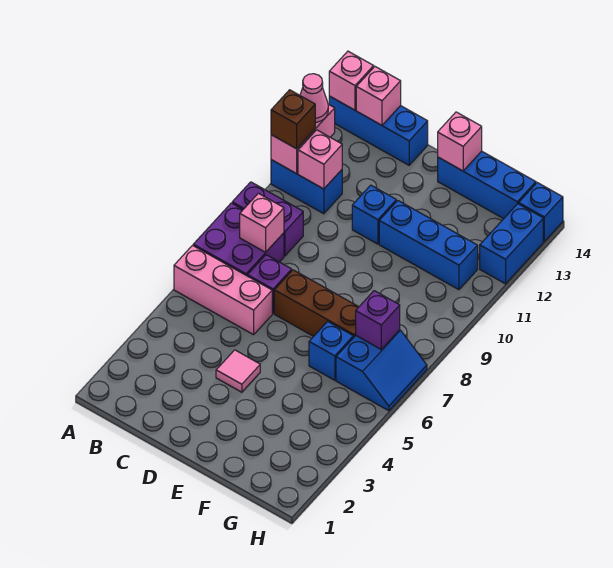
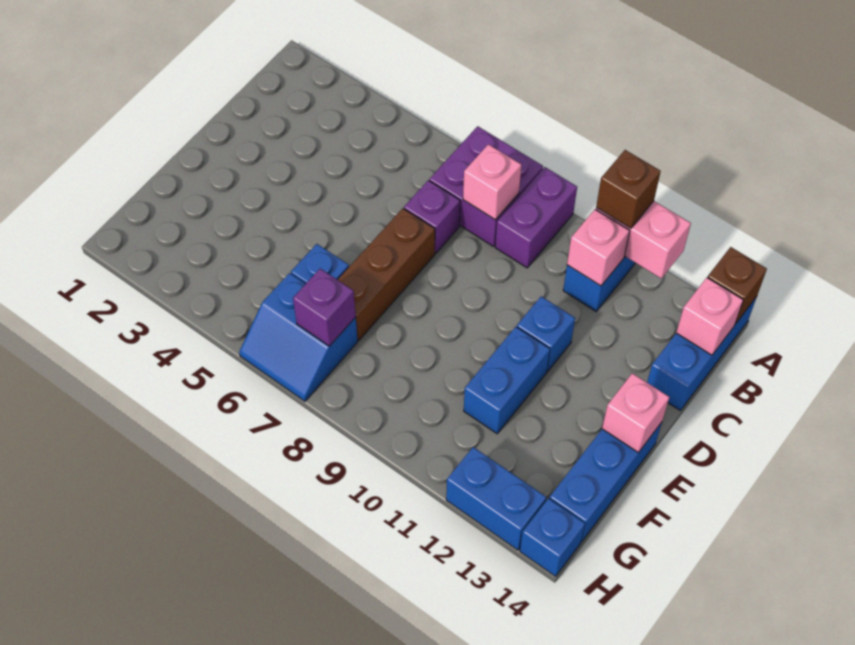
pink 1x3 brick [174,245,272,335] -> none
pink 1x1 cone [300,74,328,123] -> none
pink 1x1 brick [329,51,374,110] -> brown 1x1 brick [707,247,767,324]
pink 1x1 tile [216,350,260,392] -> none
blue 1x3 brick [379,201,478,290] -> blue 1x2 brick [464,327,550,434]

